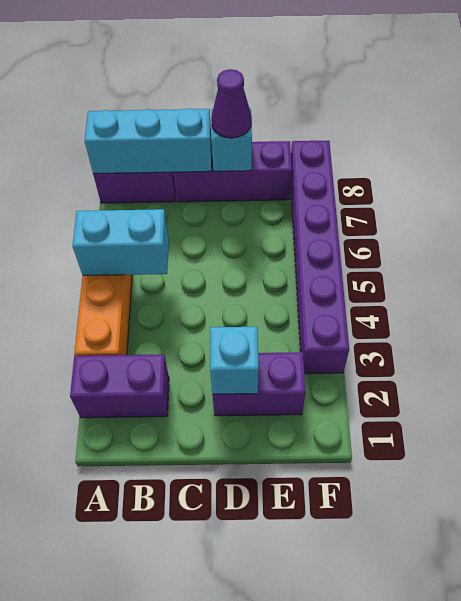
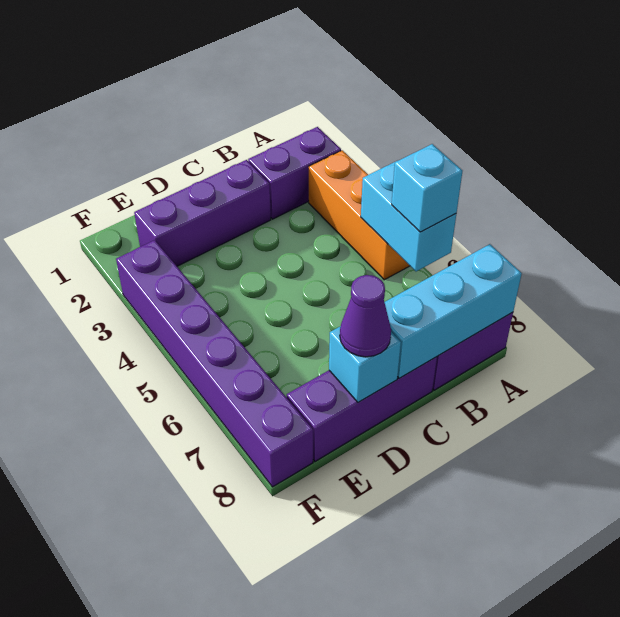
cyan 1x2 brick [73,209,169,275] -> cyan 1x2 brick turned to [361,161,456,271]
purple 1x2 brick [213,352,306,416] -> purple 1x3 brick [134,160,271,266]
cyan 1x1 brick [210,327,259,394] -> cyan 1x1 brick moved to [392,144,462,232]

